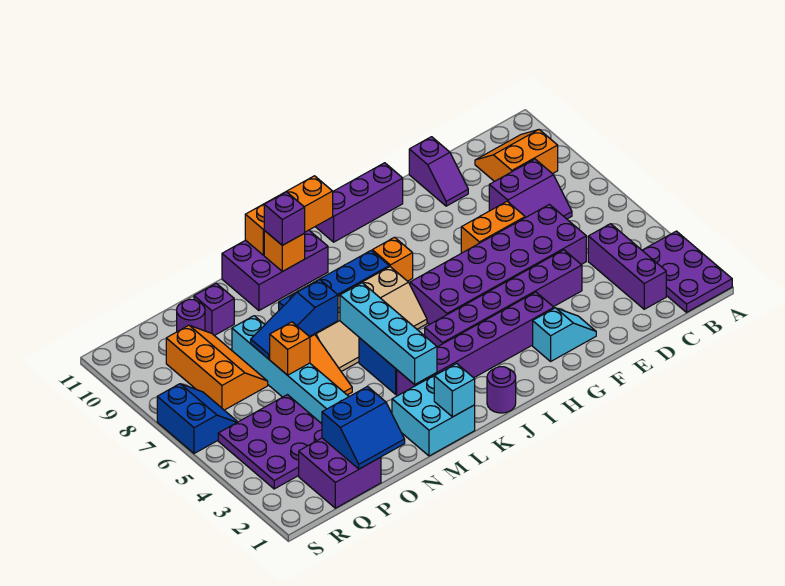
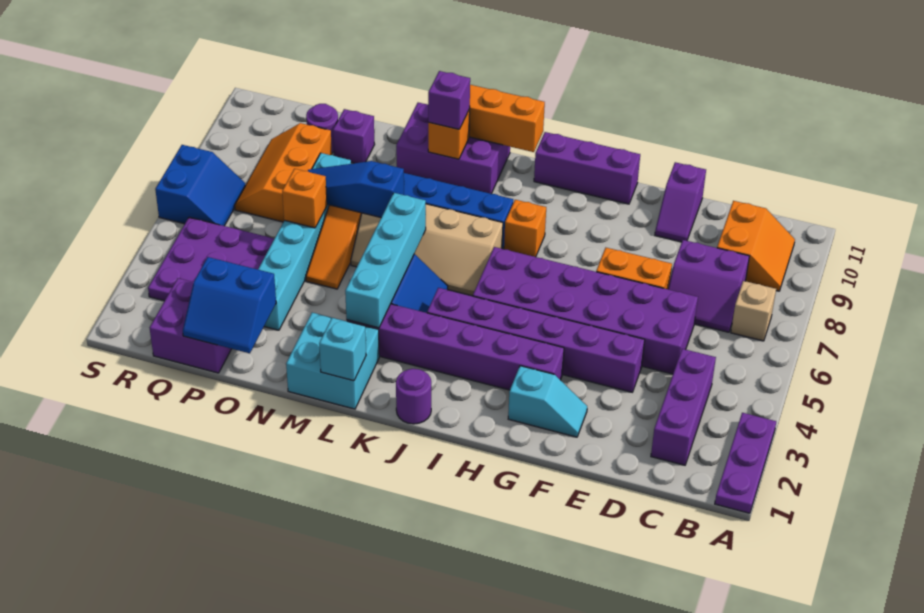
purple 2x3 plate [642,231,732,312] -> purple 1x3 plate [715,413,776,513]
none -> tan 1x1 brick [731,281,776,341]
orange 2x2 slope [475,130,558,182] -> orange 2x2 slope turned to [717,201,795,291]
orange 2x3 slope [166,325,268,410] -> orange 2x3 slope turned to [235,123,332,222]

